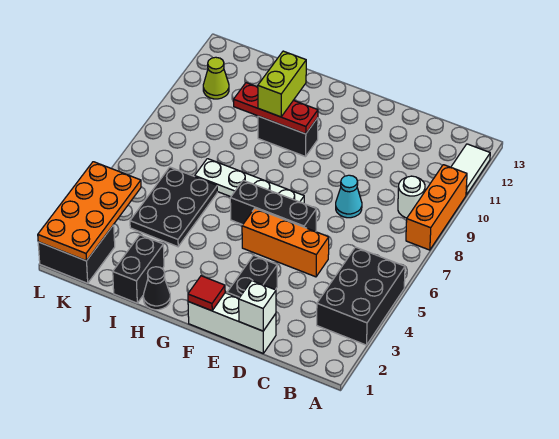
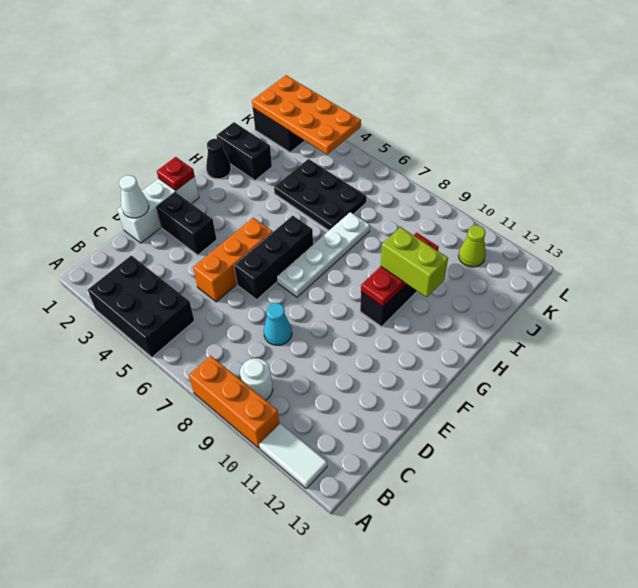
white 1x1 brick [239,281,276,331] -> white 1x1 cone [119,175,149,218]
red 1x1 tile [188,276,225,311] -> red 1x1 plate [157,157,195,190]

